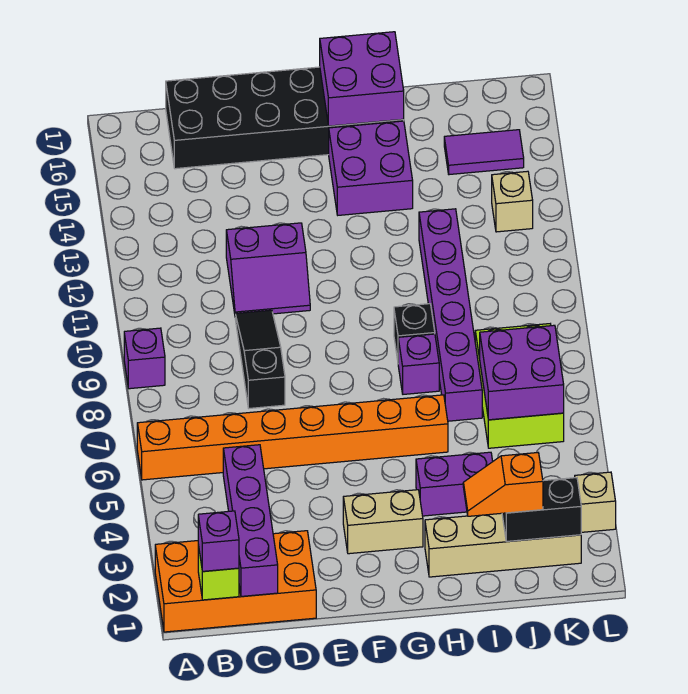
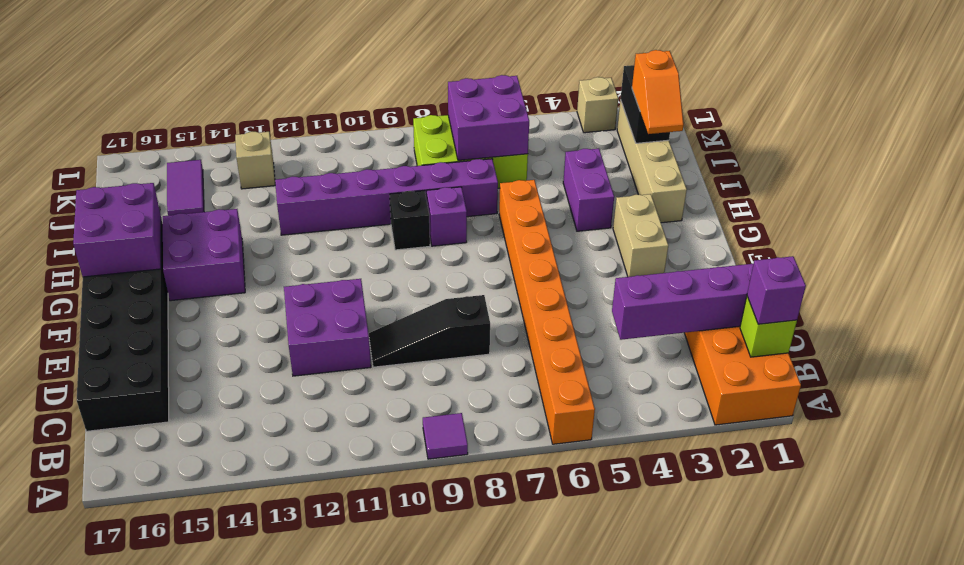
purple 1x1 brick [124,328,165,389] -> purple 1x1 tile [423,413,468,459]
purple 2x2 slope [226,223,310,314] -> purple 2x2 brick [284,279,371,376]

